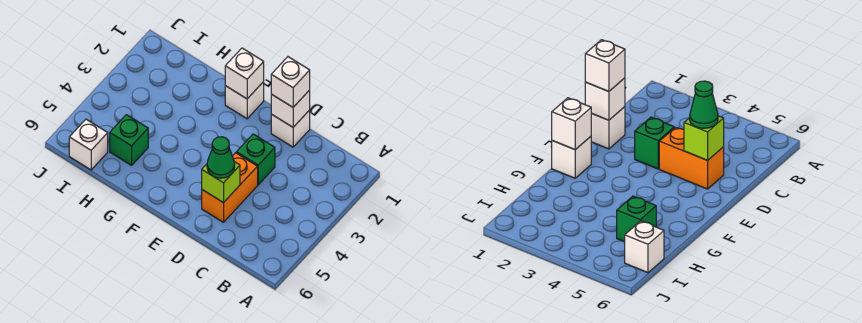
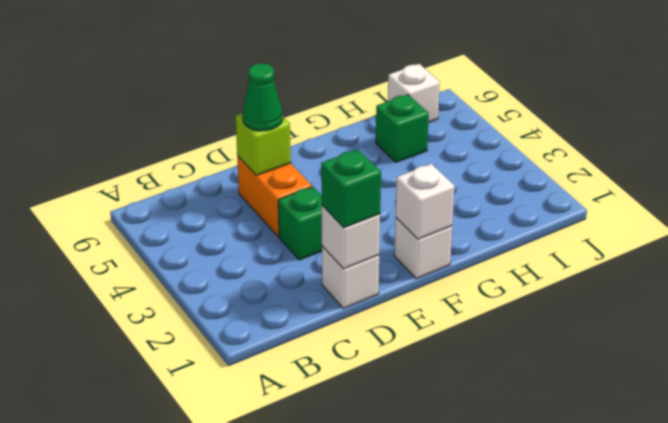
white 1x1 brick [271,57,310,107] -> green 1x1 brick [321,149,381,228]

